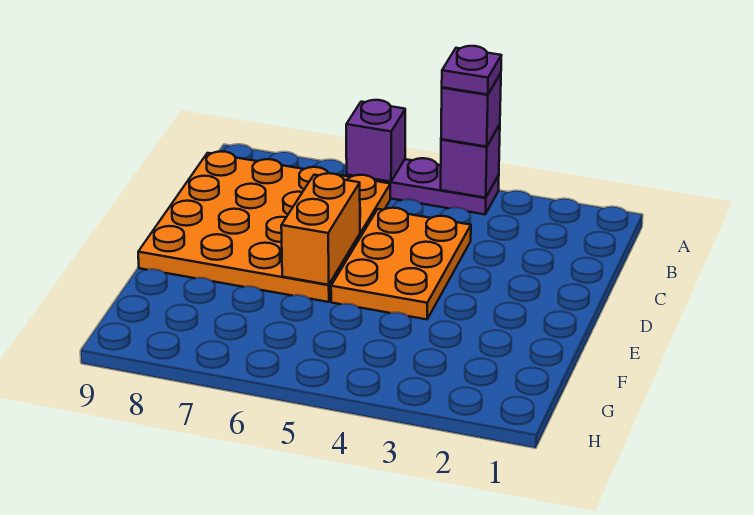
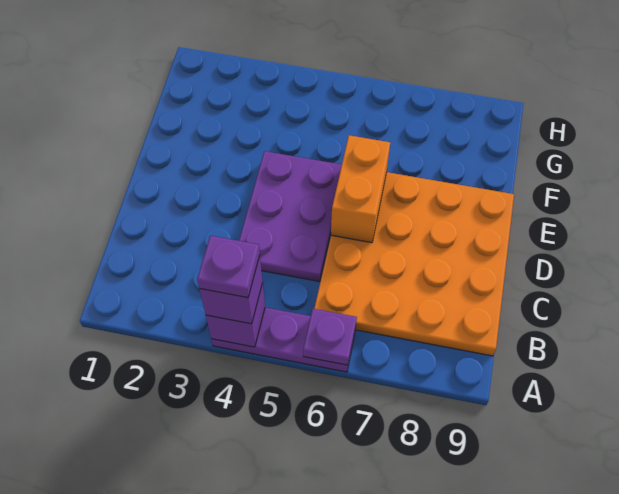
purple 1x1 brick [346,100,405,182] -> purple 1x1 plate [303,309,357,365]
orange 2x3 plate [331,208,471,319] -> purple 2x3 plate [239,151,342,281]

